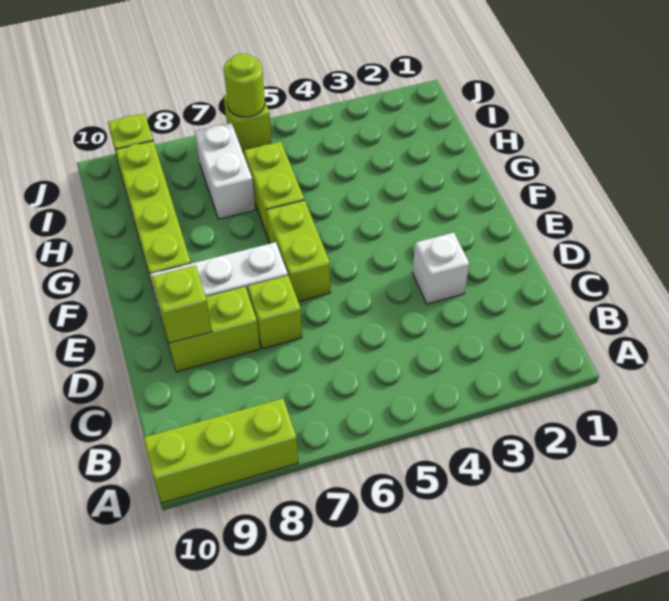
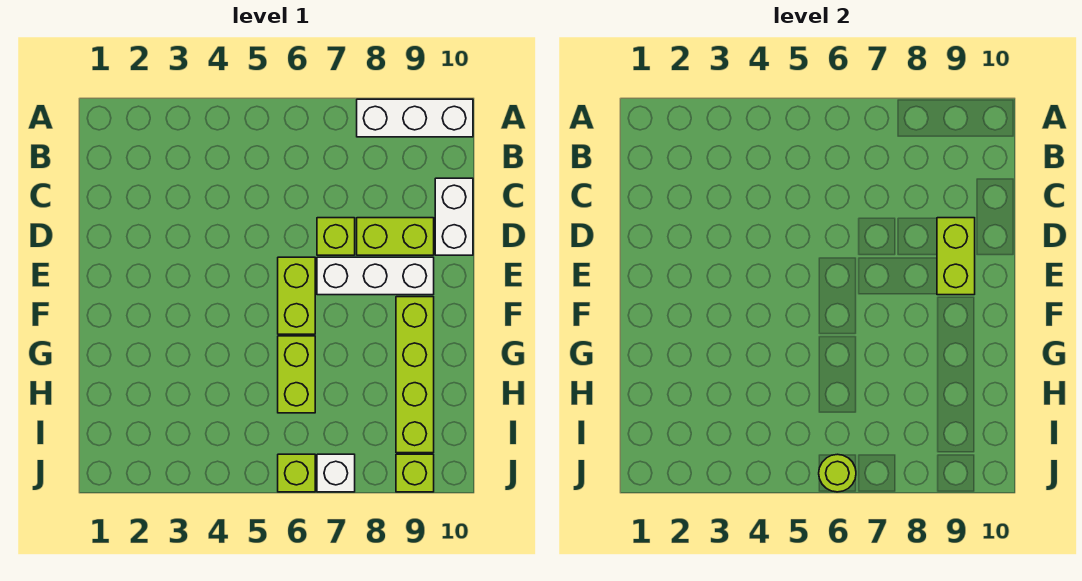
lime 1x3 brick [144,398,298,503] -> white 1x3 brick [357,99,473,137]
white 1x1 brick [412,233,470,304] -> white 1x1 brick moved to [317,454,355,492]
lime 1x1 brick [152,265,212,343] -> lime 1x2 brick [937,218,975,295]
white 1x2 brick [195,123,255,219] -> white 1x2 brick moved to [435,178,473,255]

